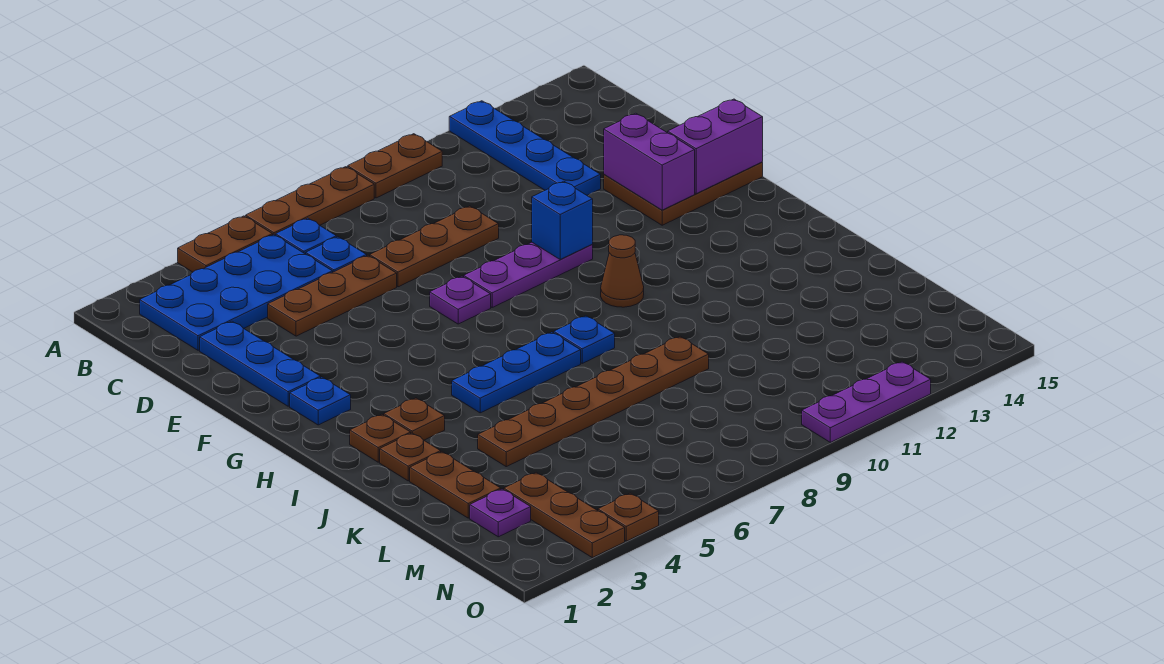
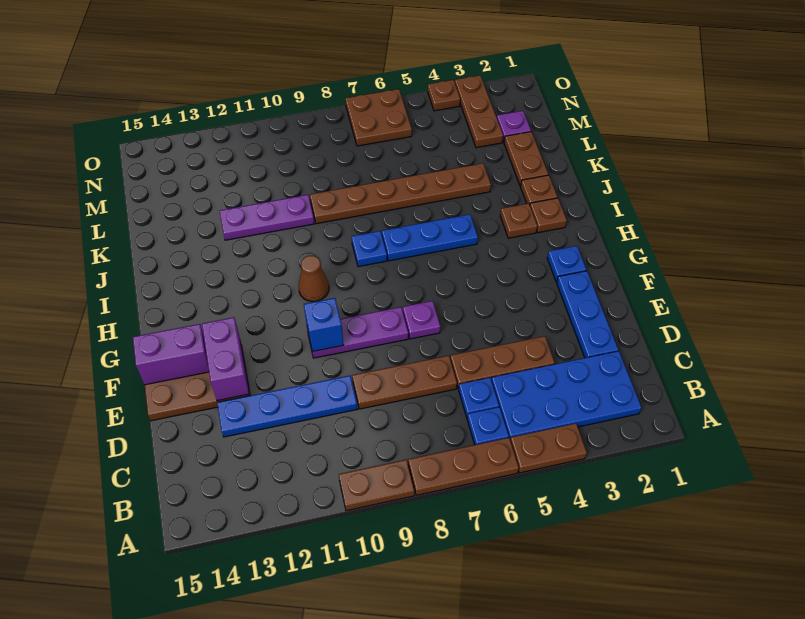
blue 1x4 plate [449,101,601,195] -> blue 1x4 plate turned to [217,376,357,437]
none -> brown 2x2 plate [345,89,412,146]
purple 1x3 plate [802,362,931,442] -> purple 1x3 plate moved to [220,195,314,240]

